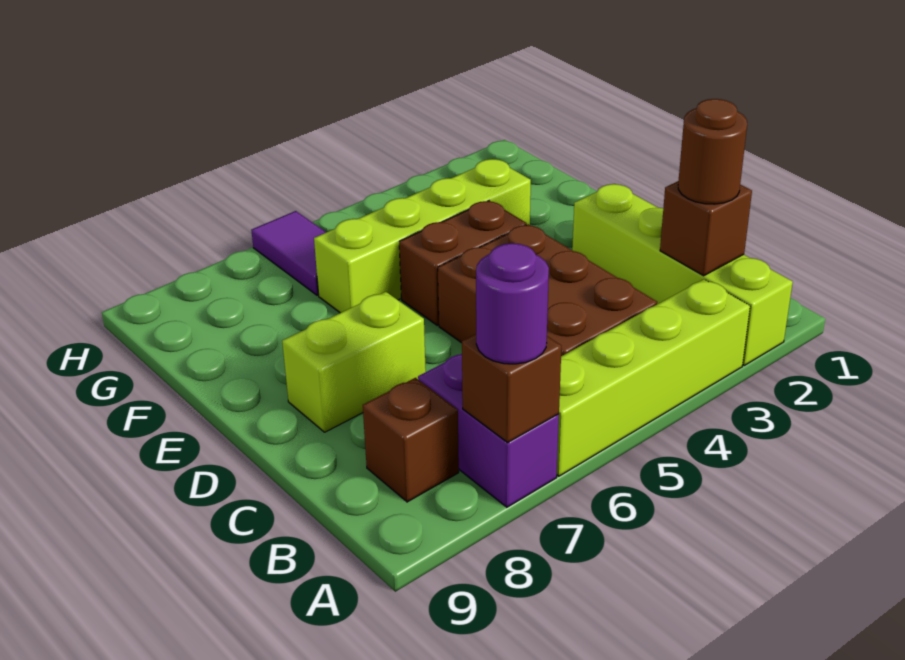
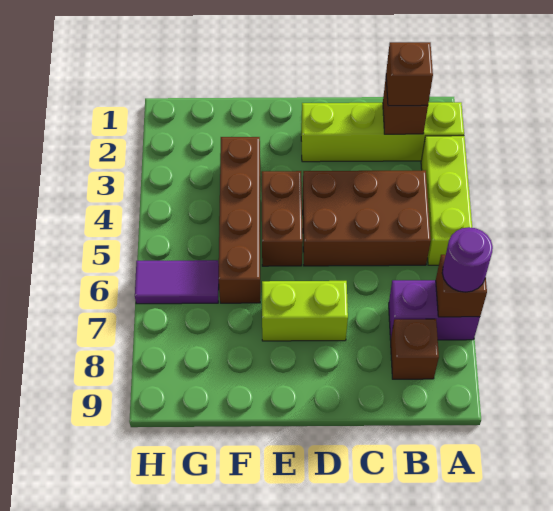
lime 1x4 brick [557,279,750,476] -> lime 1x3 brick [421,136,472,265]
brown 1x1 round brick [678,99,747,204] -> brown 1x1 brick [386,42,433,106]
lime 1x2 brick [282,292,426,432] -> lime 1x2 brick turned to [262,281,348,341]
lime 1x4 brick [314,159,531,313] -> brown 1x4 brick [218,137,260,303]

